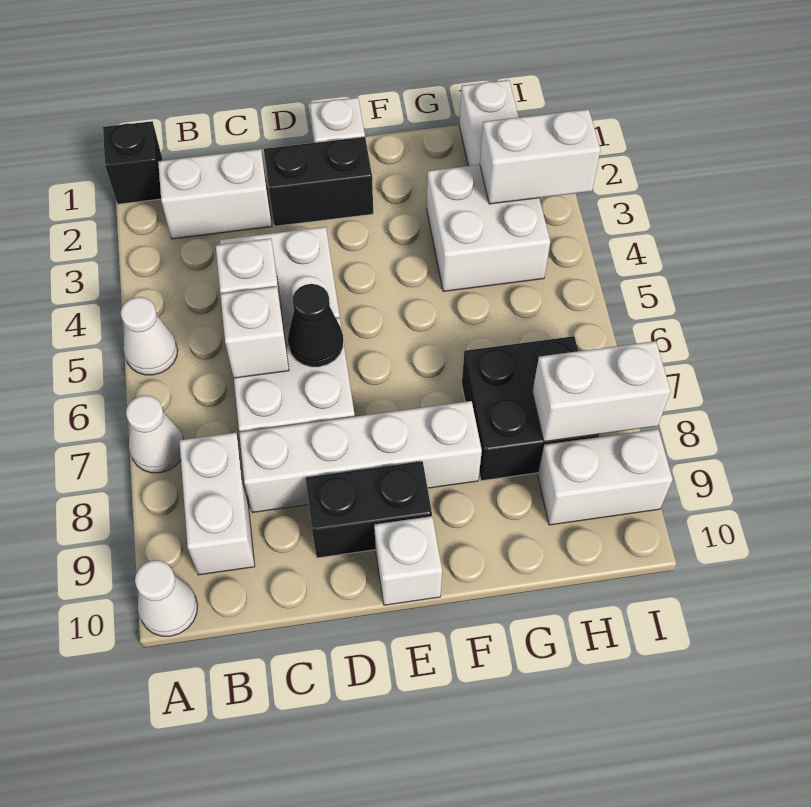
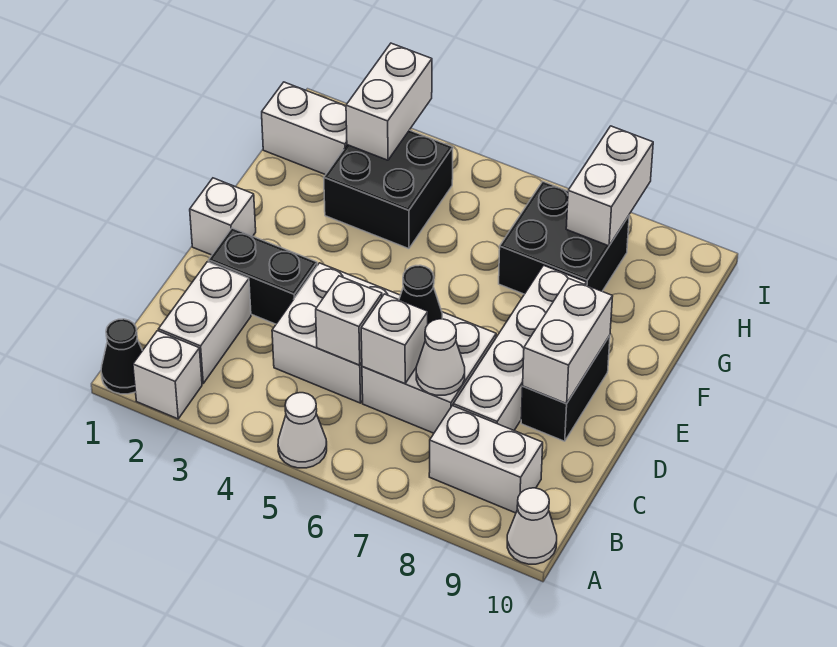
black 1x1 brick [103,121,163,204] -> black 1x1 cone [101,319,143,394]
white 1x1 cone [126,395,183,473] -> white 1x1 cone moved to [416,319,465,395]
black 1x2 brick [264,137,373,226] -> black 1x2 brick turned to [209,228,317,324]
white 1x1 brick [374,516,442,605] -> white 1x1 brick moved to [133,331,202,419]
white 2x2 brick [427,165,550,291] -> black 2x2 brick [324,130,453,249]
white 1x2 brick [538,429,673,525] -> white 1x2 brick moved to [523,278,613,404]

